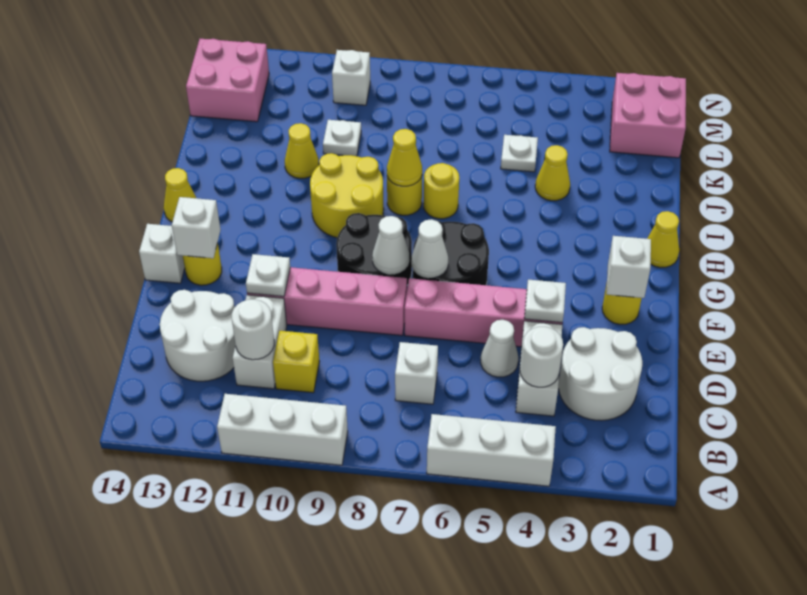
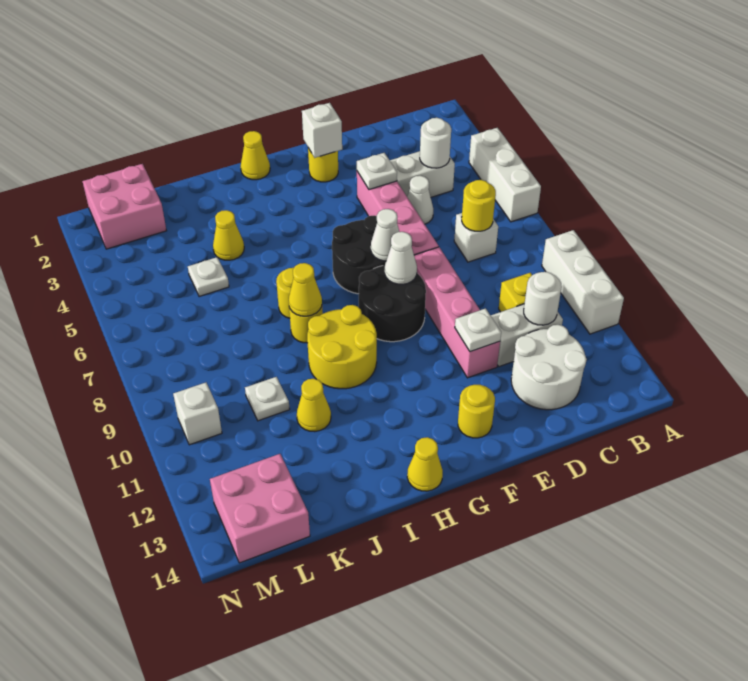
white 2x2 round brick [558,327,642,421] -> none
none -> yellow 1x1 round brick [462,180,496,231]
white 1x1 brick [172,197,221,258] -> none
white 1x1 brick [139,224,185,283] -> none

